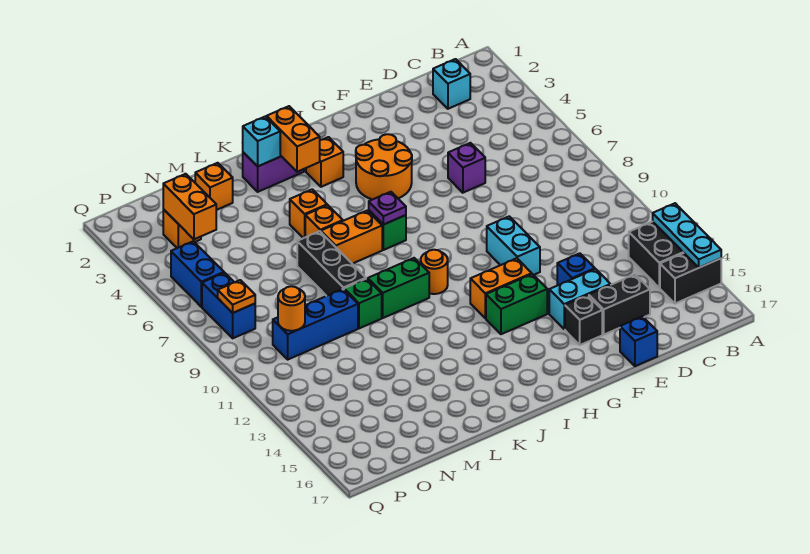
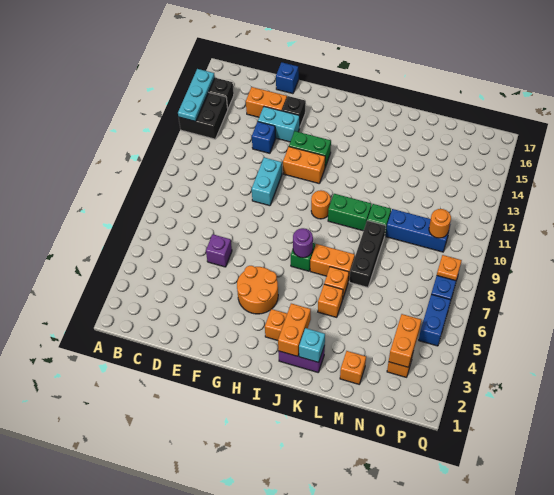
cyan 1x1 brick [433,59,470,109] -> none
black 1x2 brick [589,275,650,334] -> orange 1x2 brick [246,87,287,117]
purple 1x1 plate [369,192,406,225] -> purple 1x1 round brick [293,228,313,258]

